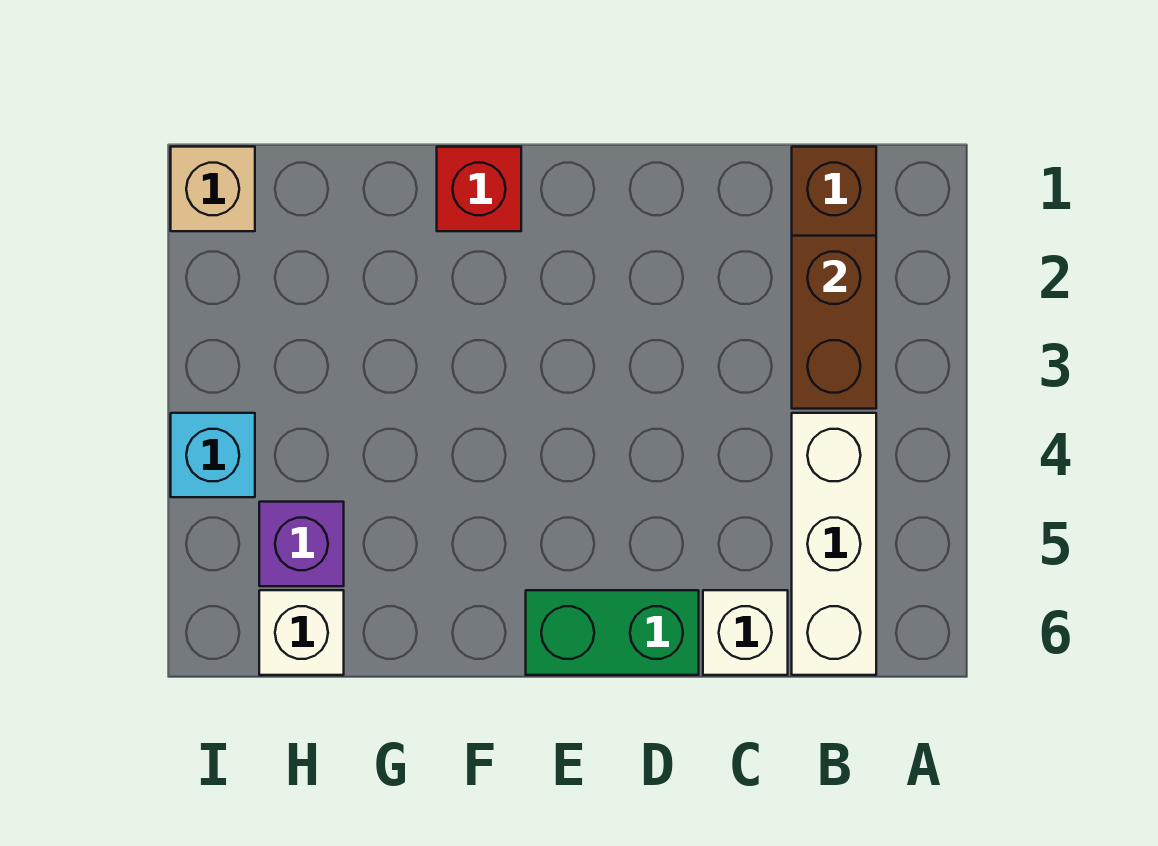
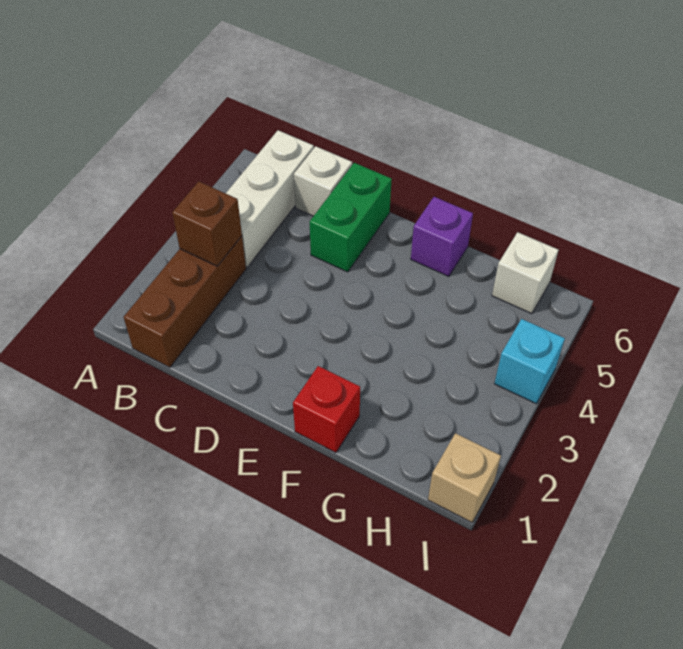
brown 1x2 brick [792,236,876,409] -> brown 1x1 brick [172,182,242,266]
green 1x2 brick [526,590,699,675] -> green 1x2 brick turned to [310,163,392,272]
purple 1x1 brick [259,502,344,586] -> purple 1x1 brick moved to [411,197,473,277]

